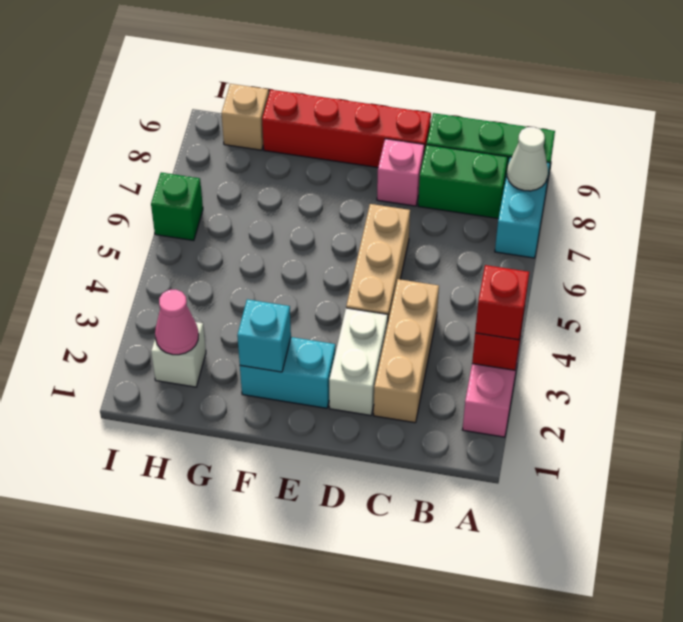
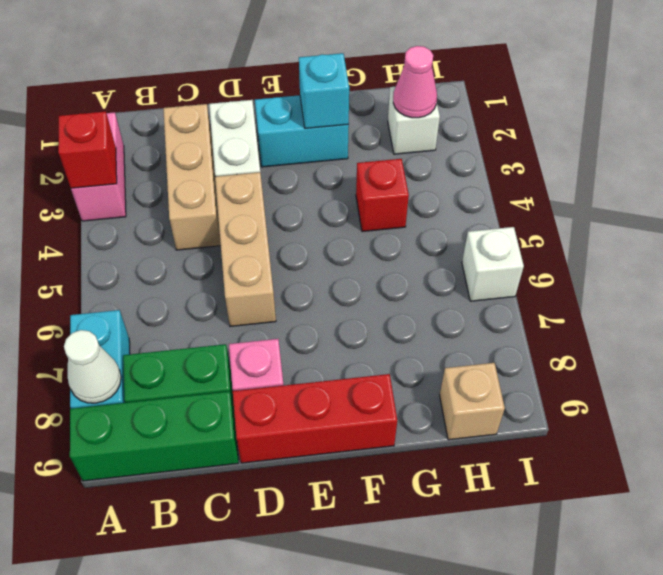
red 1x1 brick [475,265,529,340] -> red 1x1 brick moved to [356,159,409,232]
red 1x4 brick [262,90,431,167] -> red 1x3 brick [233,374,397,463]
green 1x1 brick [151,173,203,241] -> white 1x1 brick [462,227,524,301]

